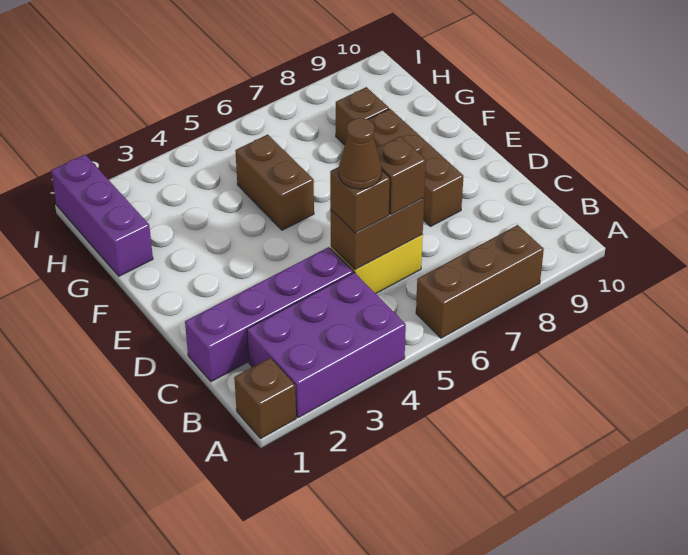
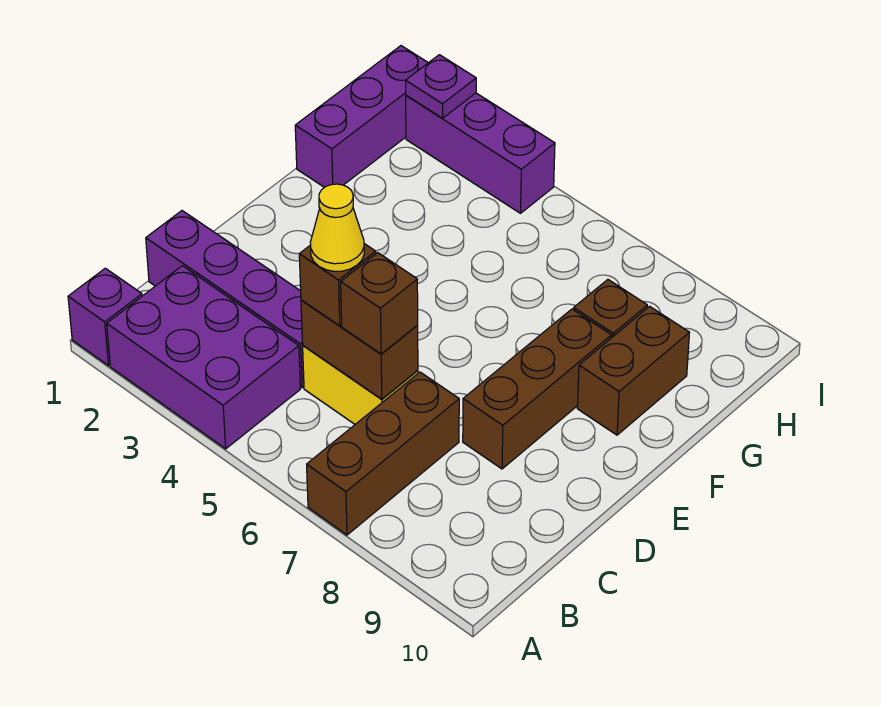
brown 1x1 brick [234,358,296,438] -> purple 1x1 brick [68,268,142,366]
brown 1x3 brick [416,225,544,338] -> brown 1x3 brick turned to [307,372,459,535]
brown 1x1 cone [339,118,382,189] -> yellow 1x1 cone [310,184,364,271]
brown 1x2 brick [235,135,314,230] -> brown 1x2 brick moved to [577,306,690,435]
none -> purple 1x3 brick [406,93,555,213]
none -> purple 1x1 plate [406,55,476,118]

